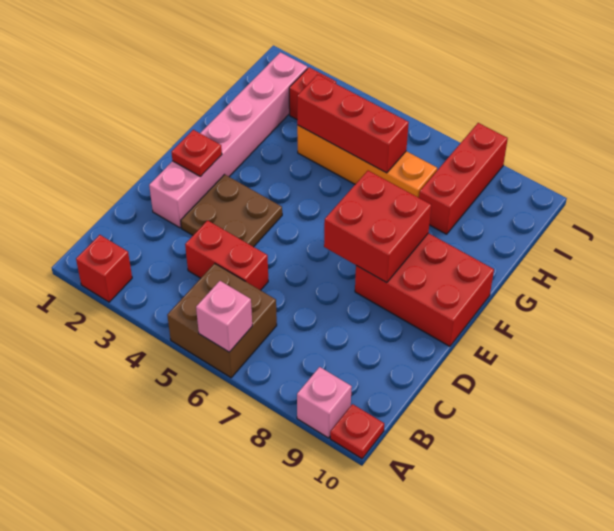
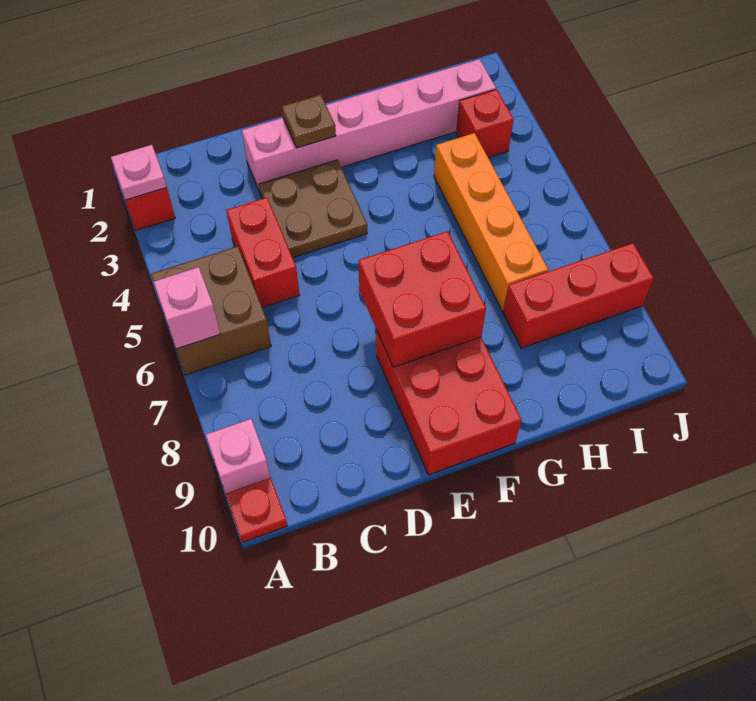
none -> pink 1x1 plate [111,145,167,200]
red 1x1 plate [172,130,222,177] -> brown 1x1 plate [282,95,336,148]
red 1x3 brick [297,74,409,173] -> none

